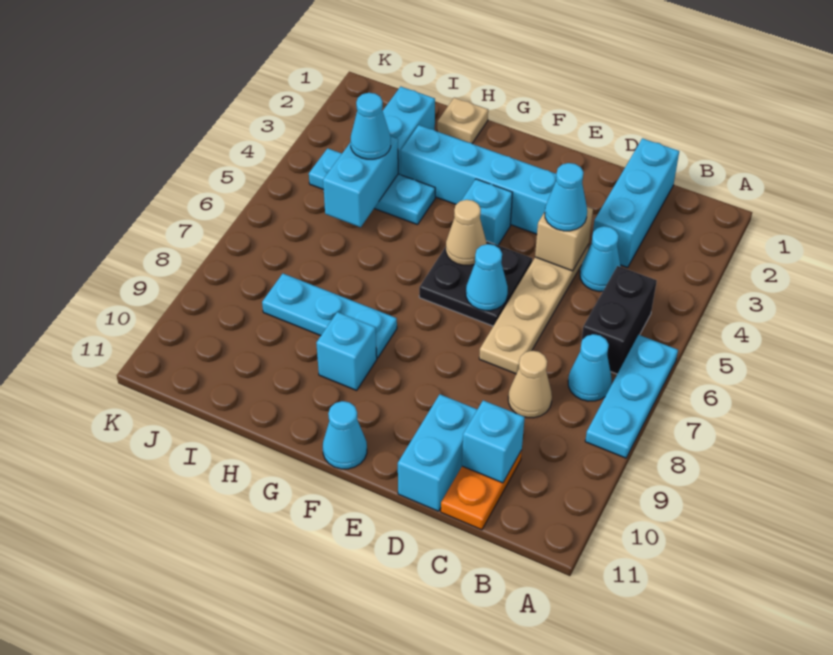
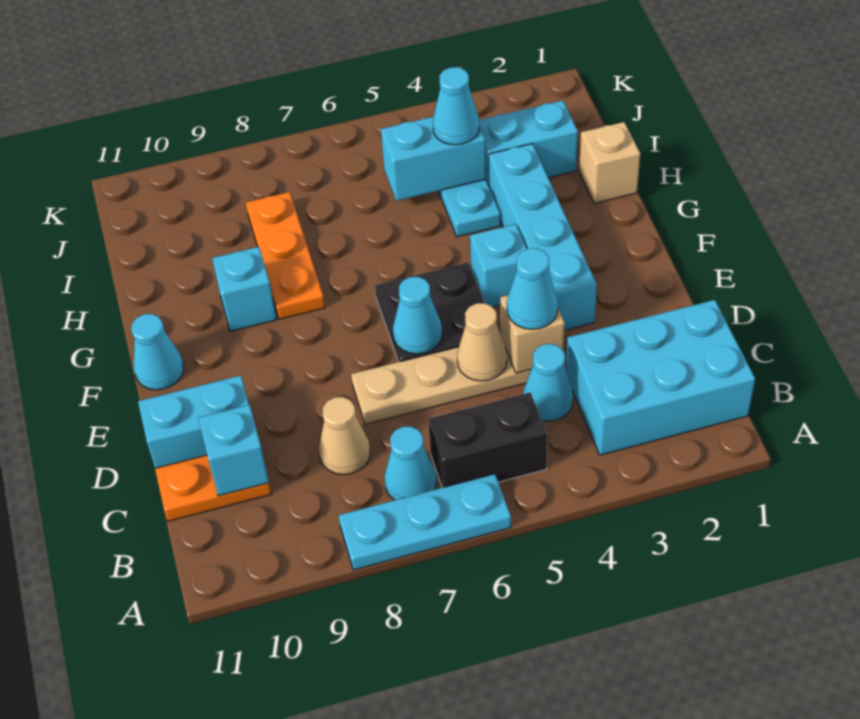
cyan 1x3 brick [593,138,679,267] -> cyan 2x3 brick [566,300,755,455]
tan 1x1 cone [446,200,486,265] -> tan 1x1 cone moved to [457,303,507,381]
cyan 1x3 plate [262,274,397,358] -> orange 1x3 plate [246,192,325,319]
tan 1x1 plate [437,98,488,143] -> tan 1x1 brick [579,122,640,203]

